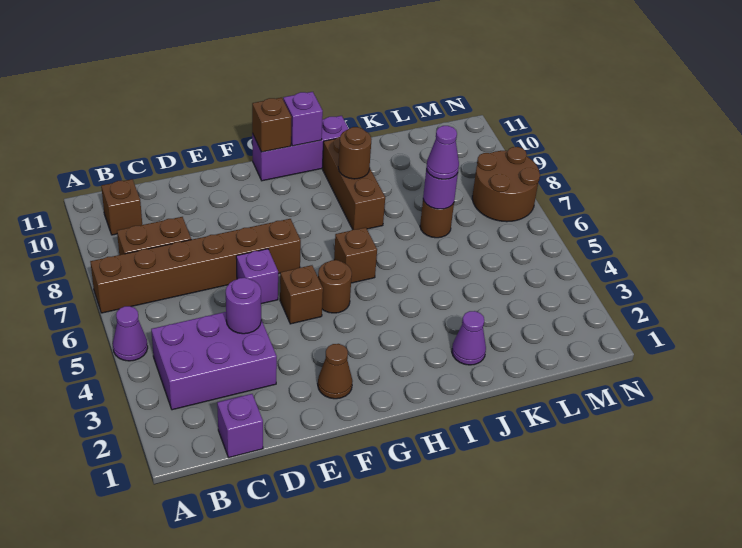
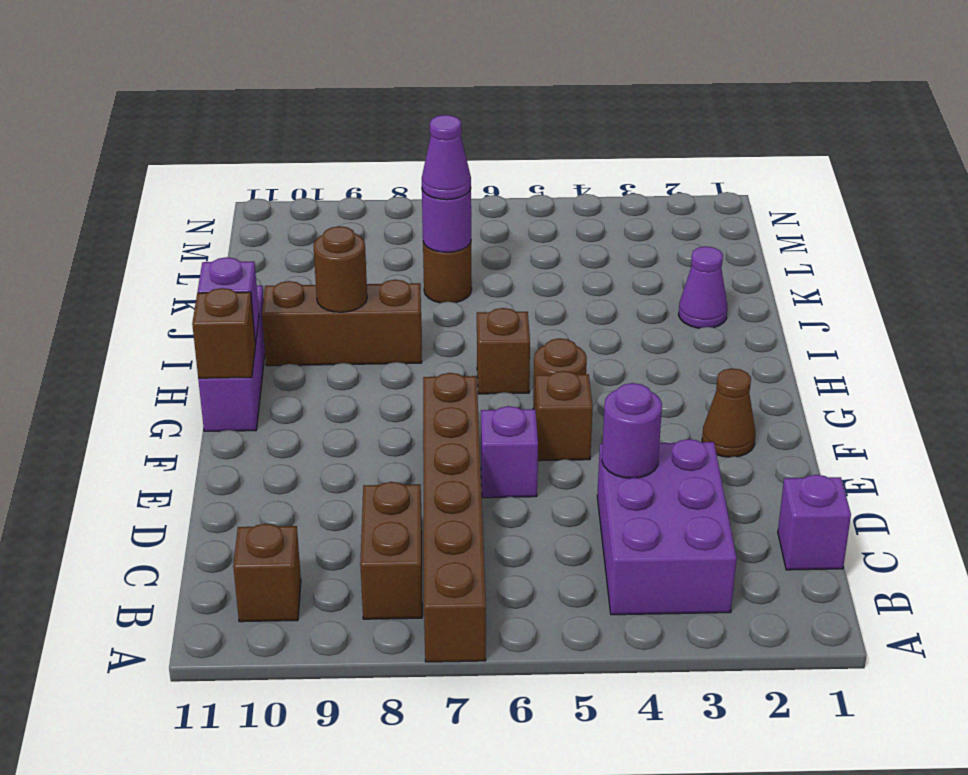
purple 1x1 cone [113,306,148,361] -> none
brown 2x2 round brick [472,147,540,222] -> none

